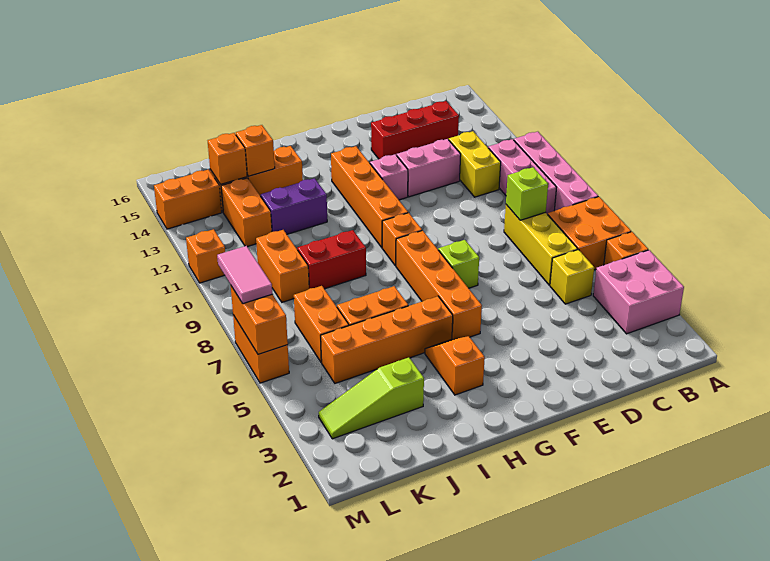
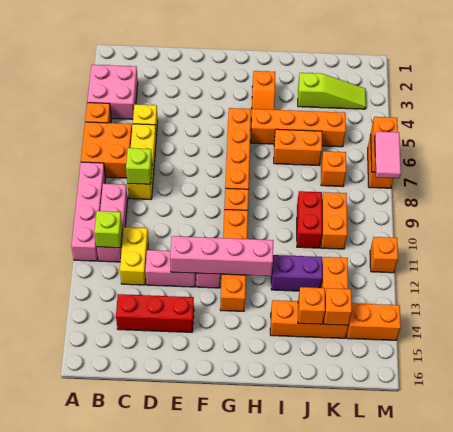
none -> pink 1x4 brick [170,236,273,276]
lime 1x1 brick [438,240,479,288] -> lime 1x1 brick moved to [94,211,122,248]
red 1x2 brick [297,230,366,289] -> red 1x2 brick turned to [297,191,322,248]
orange 1x2 brick [294,286,349,362] -> orange 1x1 brick [321,151,346,186]

